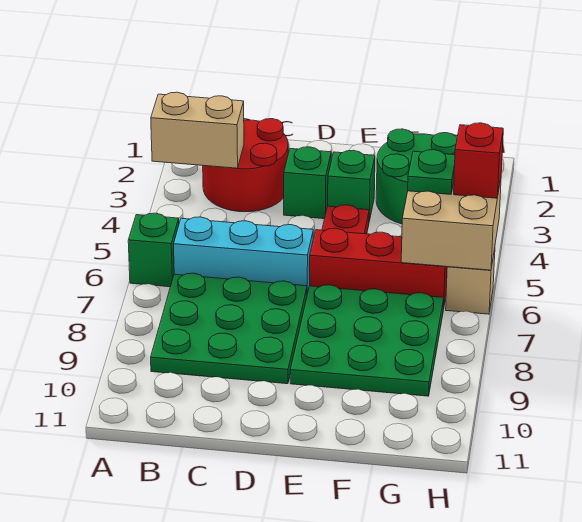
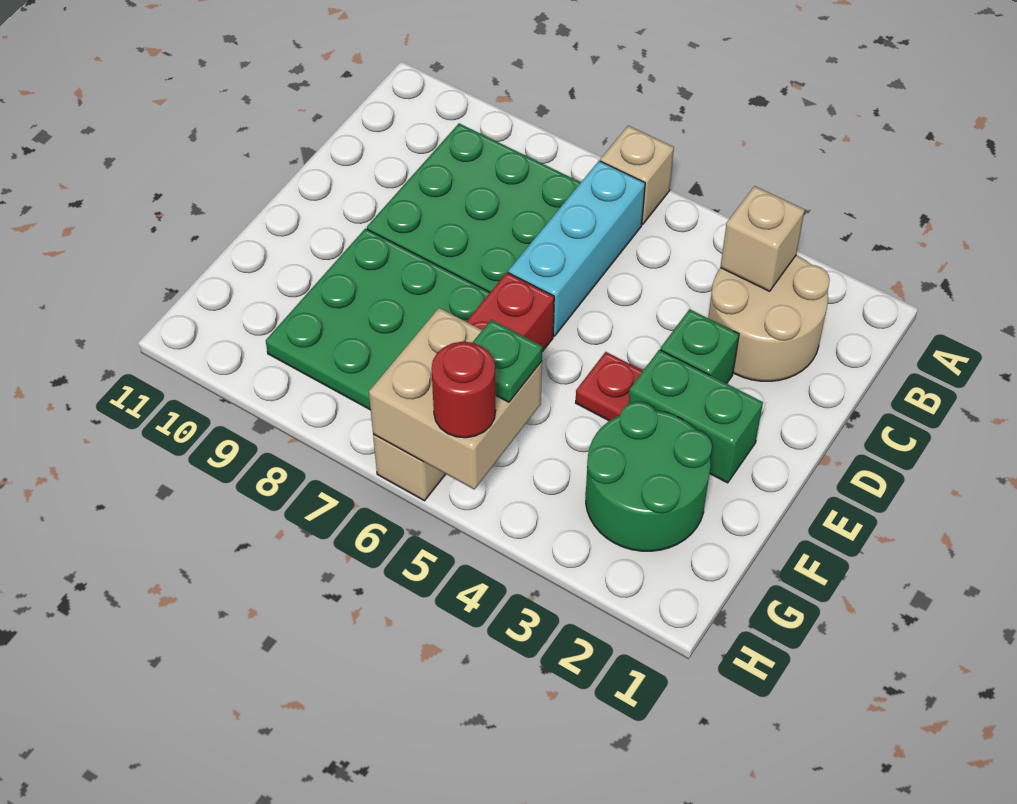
tan 1x2 brick [151,92,244,168] -> tan 1x1 brick [720,186,805,291]
green 1x1 brick [128,213,179,287] -> tan 1x1 brick [600,126,674,224]
red 2x2 round brick [203,119,288,212] -> tan 2x2 round brick [708,255,830,381]
green 1x1 brick [328,150,375,221] -> green 1x2 brick [628,350,763,483]
red 1x1 brick [454,123,503,198] -> red 1x1 round brick [431,342,496,438]

